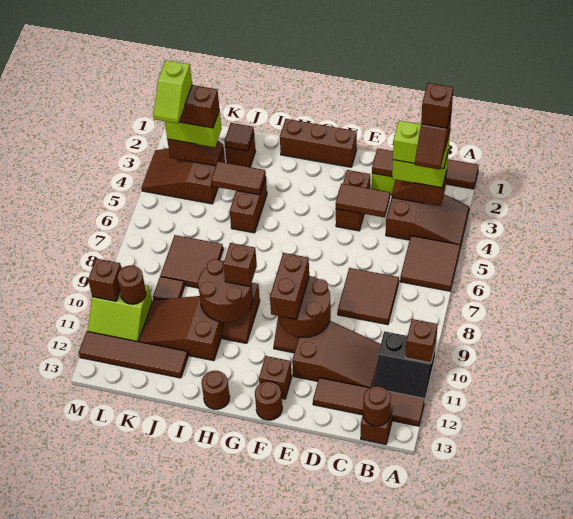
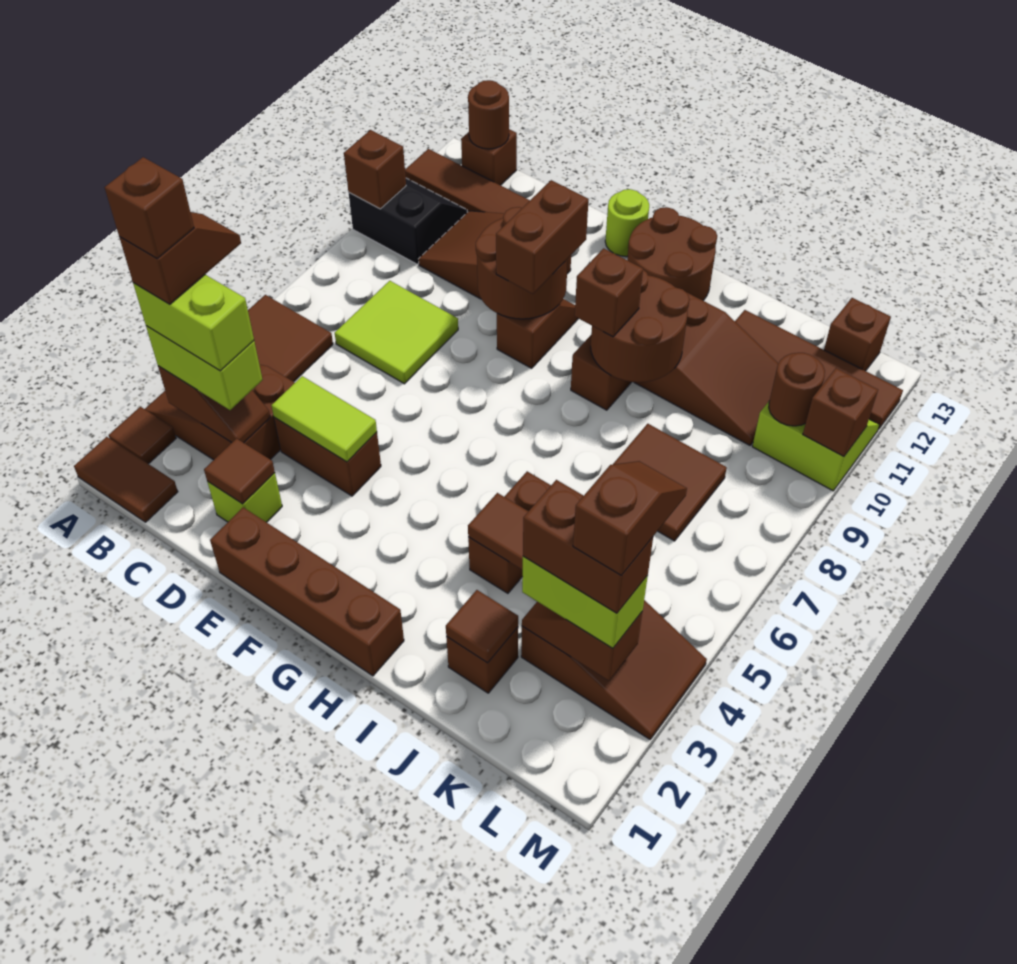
brown 2x2 tile [338,268,399,325] -> lime 2x2 tile [335,281,458,384]
brown 1x2 tile [336,184,390,218] -> lime 1x2 tile [272,376,377,462]
brown 1x2 brick [336,170,370,231] -> brown 1x2 brick turned to [274,417,381,496]
brown 1x3 brick [280,119,357,167] -> brown 1x4 brick [210,507,404,676]
brown 1x1 brick [259,356,292,399] -> brown 1x1 brick moved to [824,298,891,371]
brown 1x1 round brick [255,381,282,420] -> lime 1x1 round brick [605,189,649,257]
brown 1x1 round brick [202,371,230,409] -> brown 2x2 round brick [627,207,717,301]
brown 1x1 tile [153,276,185,300] -> brown 1x1 tile moved to [109,407,176,464]
lime 1x2 slope [153,60,192,123] -> brown 1x2 slope [573,461,687,575]

